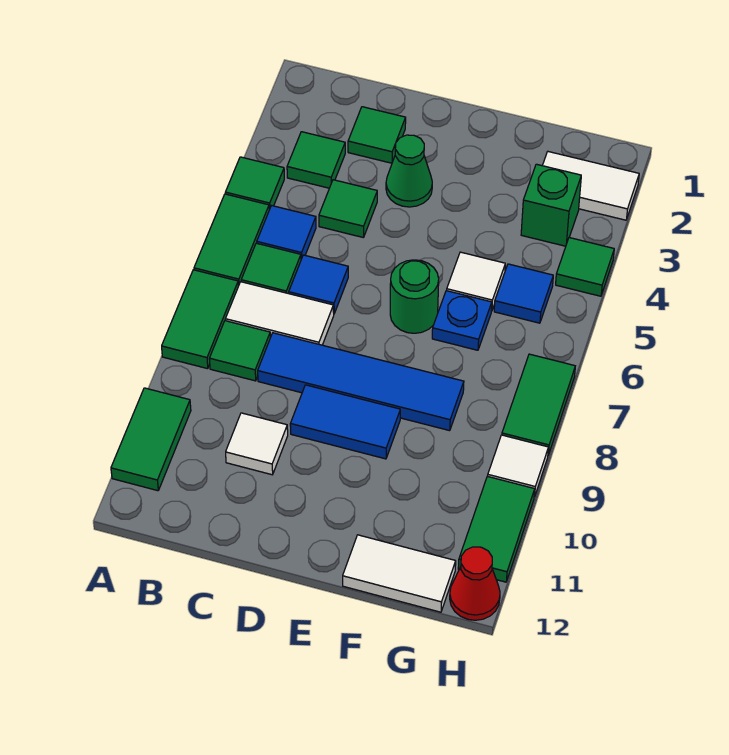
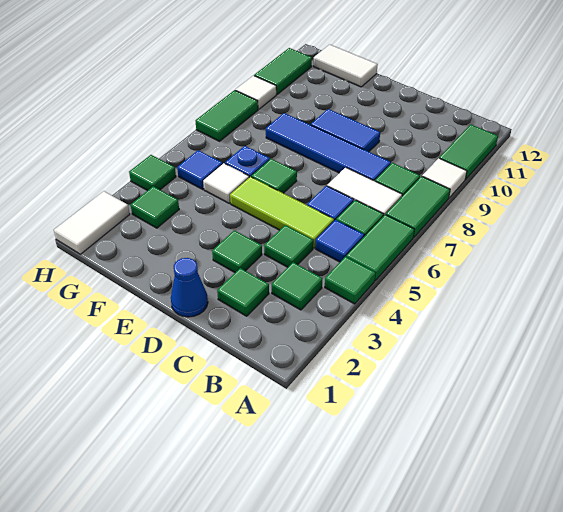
none -> lime 1x3 tile [230,177,334,248]
white 1x1 tile [226,413,288,475] -> white 1x1 tile moved to [422,158,467,198]
none -> blue 1x1 cone [171,258,208,317]
green 1x1 cone [386,135,432,207] -> green 1x1 tile [212,230,262,272]
green 1x1 round brick [390,260,439,333] -> green 1x1 tile [251,159,297,193]
white 1x2 tile [542,152,639,220] -> white 1x2 tile turned to [54,191,130,254]
green 1x1 brick [521,164,581,246] -> green 1x1 tile [131,186,179,228]
red 1x1 cone [450,547,500,620] -> none

